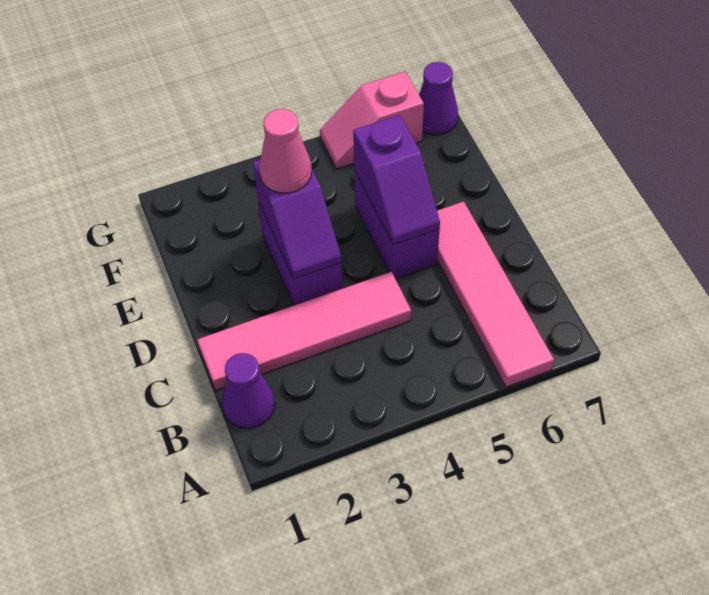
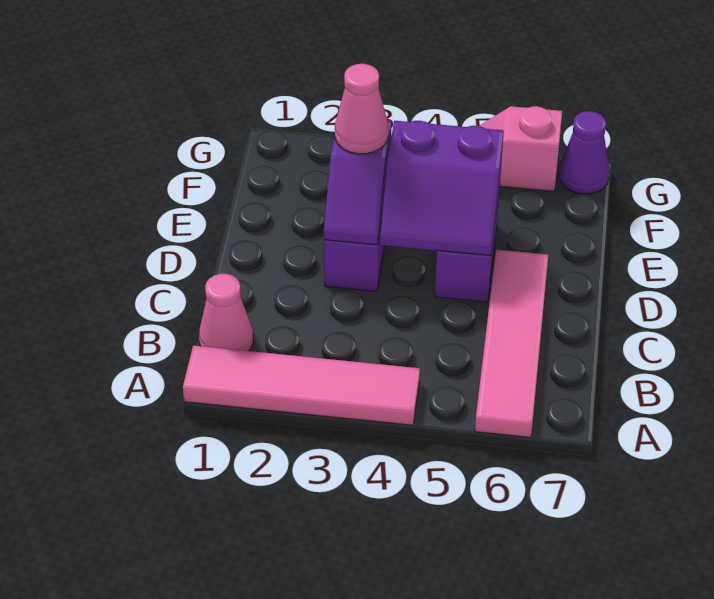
purple 1x1 cone [222,353,275,428] -> pink 1x1 cone [199,274,253,351]
pink 1x4 tile [197,272,411,390] -> pink 1x4 tile moved to [183,346,420,425]
purple 1x2 slope [353,115,440,245] -> purple 2x2 slope [380,121,504,256]

